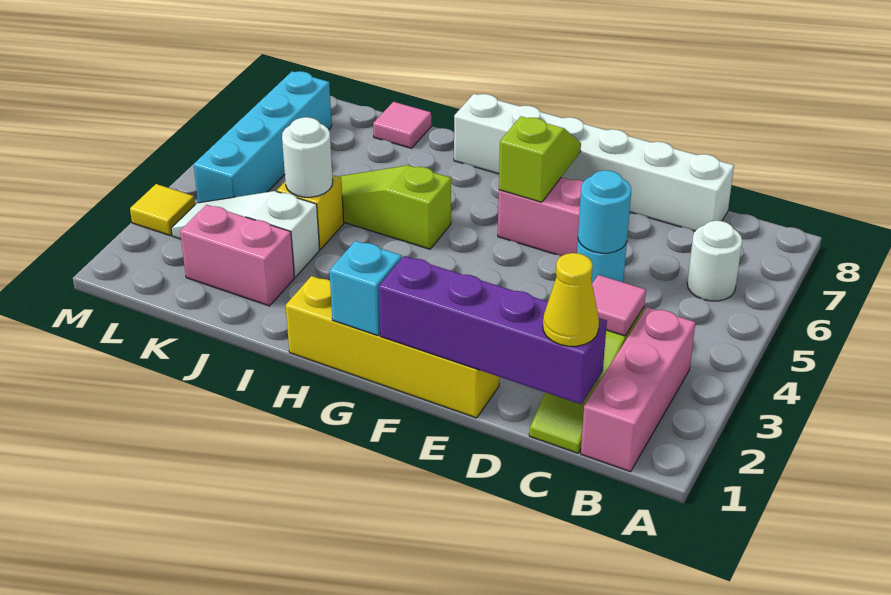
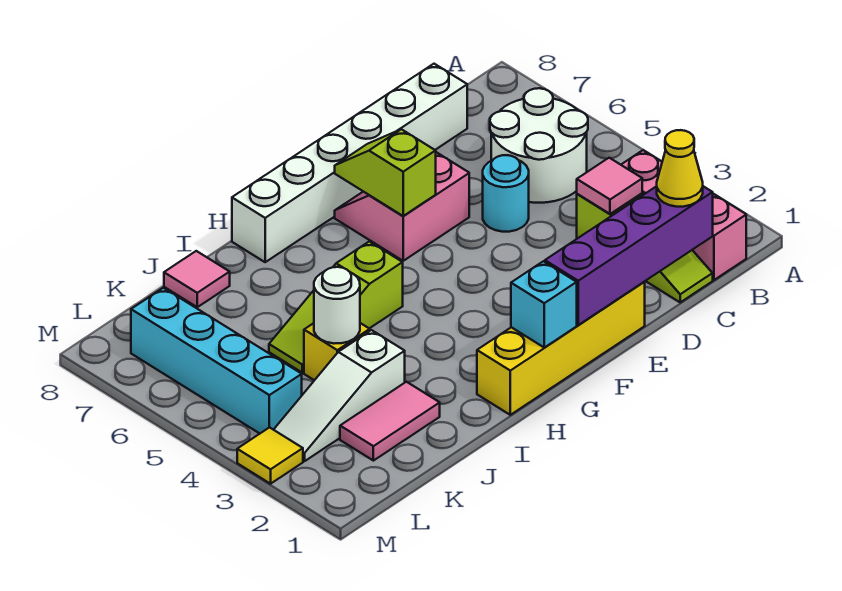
white 1x1 round brick [687,221,742,301] -> white 2x2 round brick [490,88,588,203]
cyan 1x1 round brick [578,170,631,253] -> none
pink 1x2 brick [180,205,294,306] -> pink 1x2 tile [340,382,440,461]

